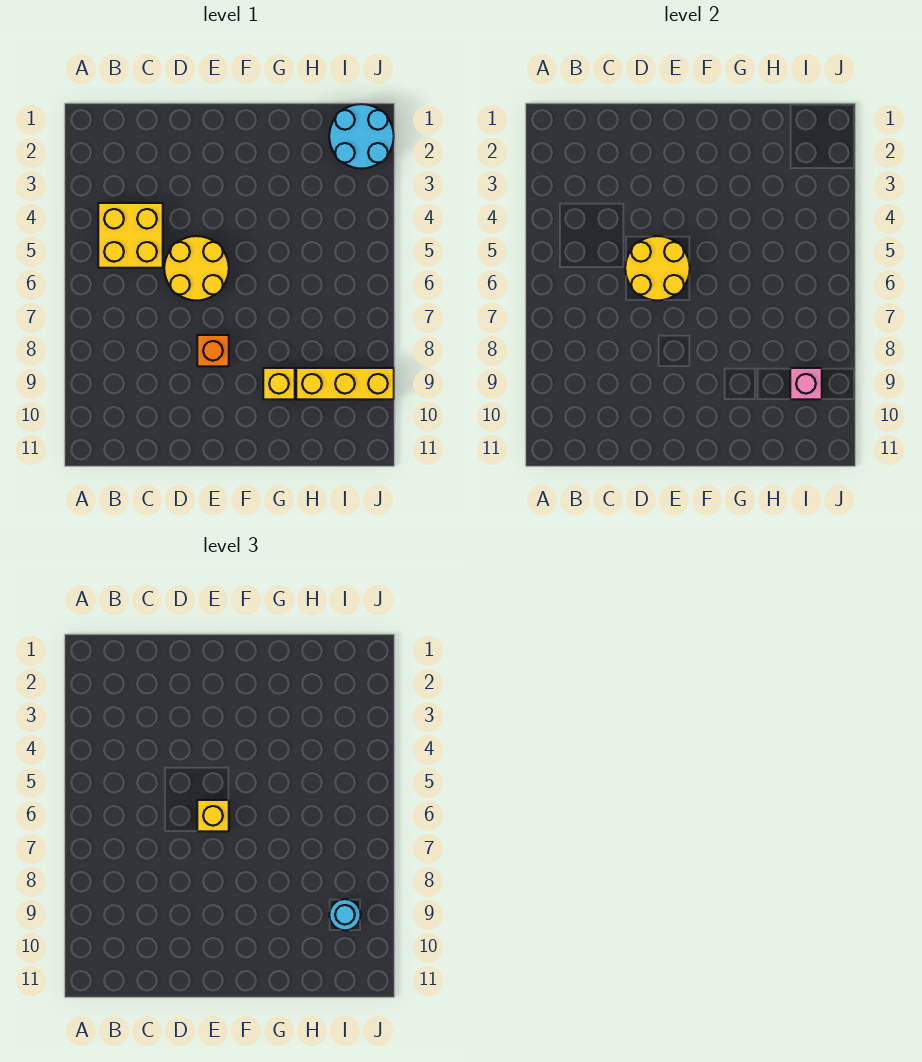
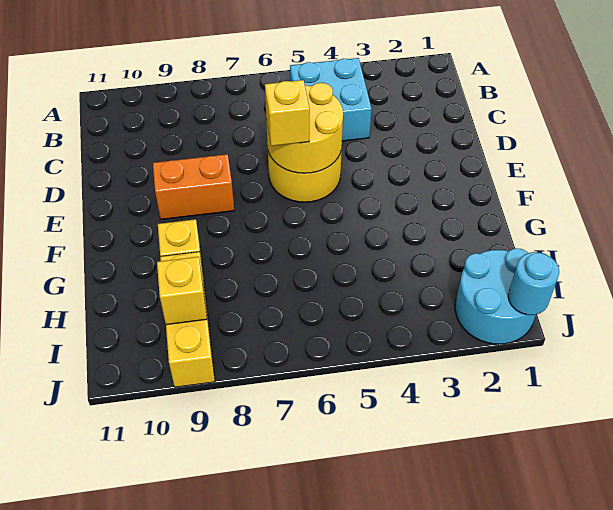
yellow 2x2 brick [98,203,163,268] -> cyan 2x2 brick [290,58,372,141]
orange 1x1 brick [197,335,229,366] -> orange 1x2 brick [153,154,234,219]
pink 1x1 brick [790,368,822,399] -> yellow 1x1 brick [157,257,207,325]
cyan 1x1 round brick [329,899,361,930] -> cyan 1x1 round brick moved to [508,252,559,315]

